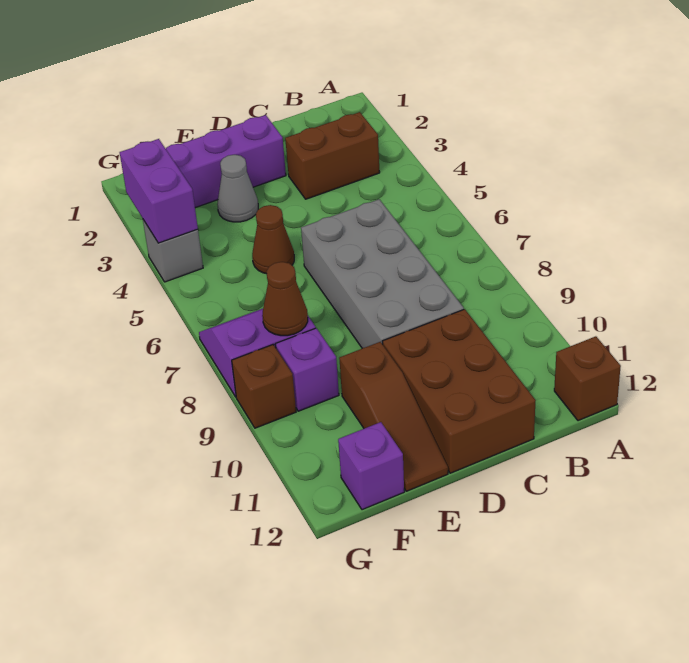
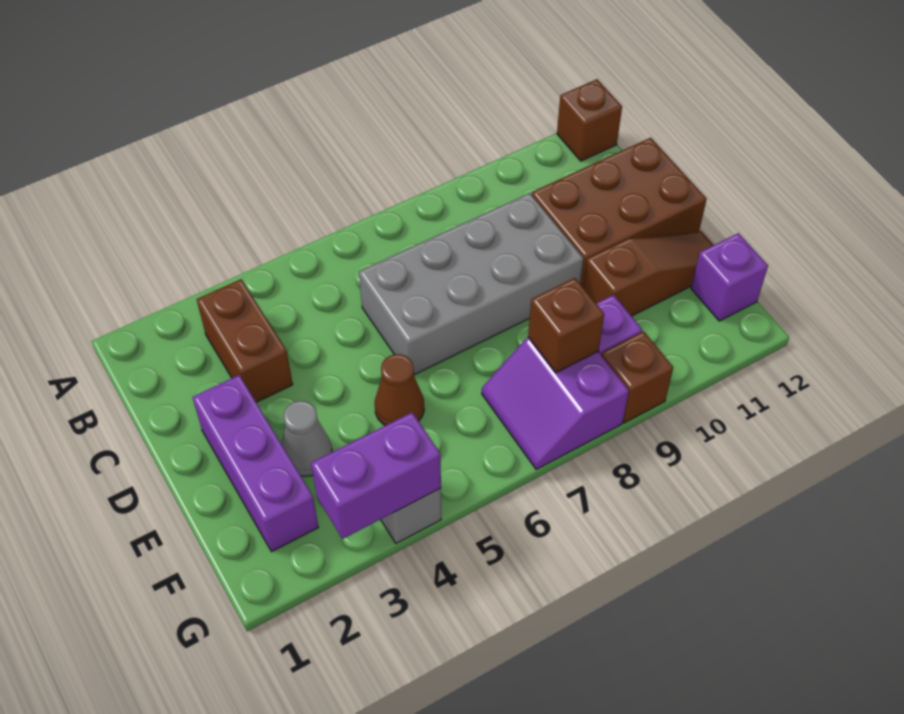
brown 1x1 cone [262,262,308,336] -> brown 1x1 brick [528,278,604,373]

